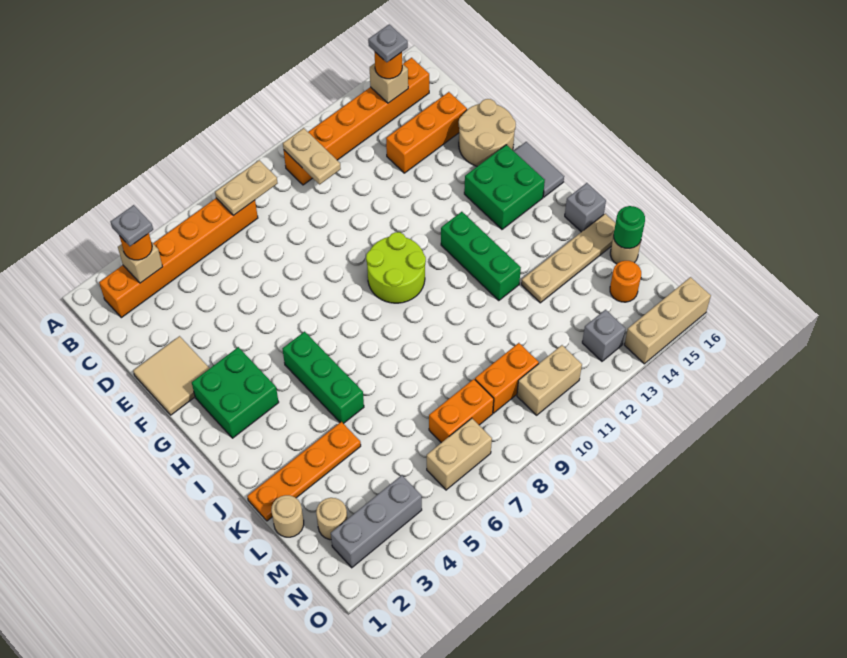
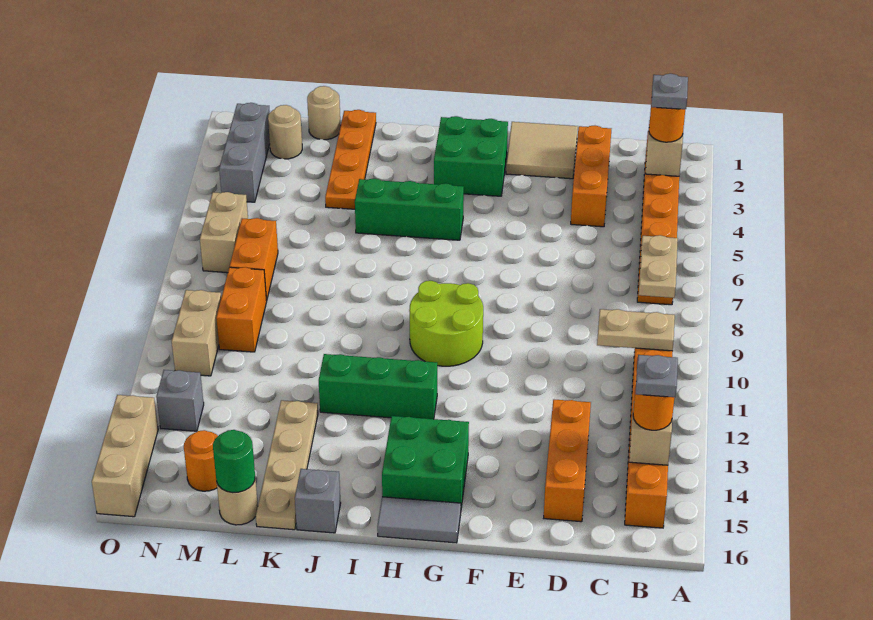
none -> orange 1x3 brick [571,126,611,227]
tan 2x2 round brick [459,99,516,166] -> none

